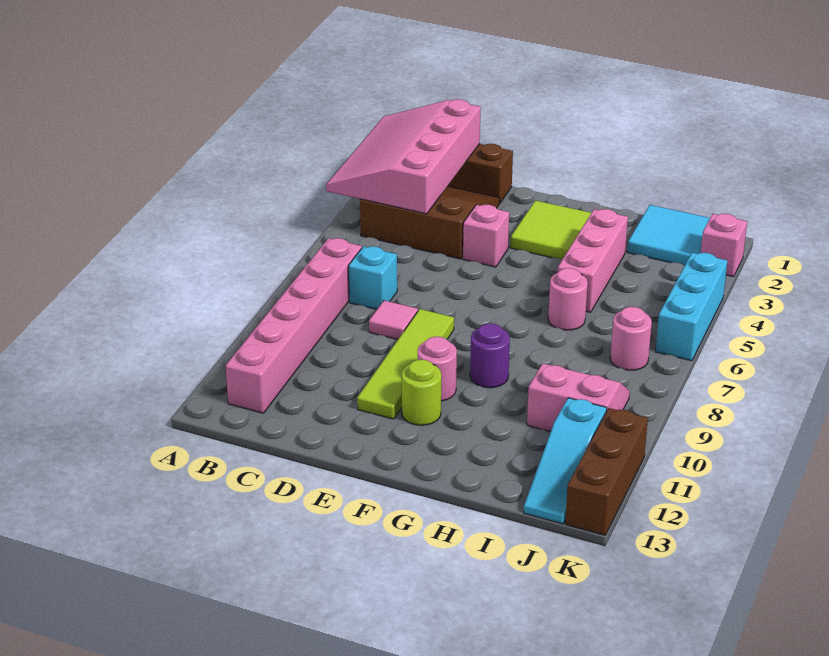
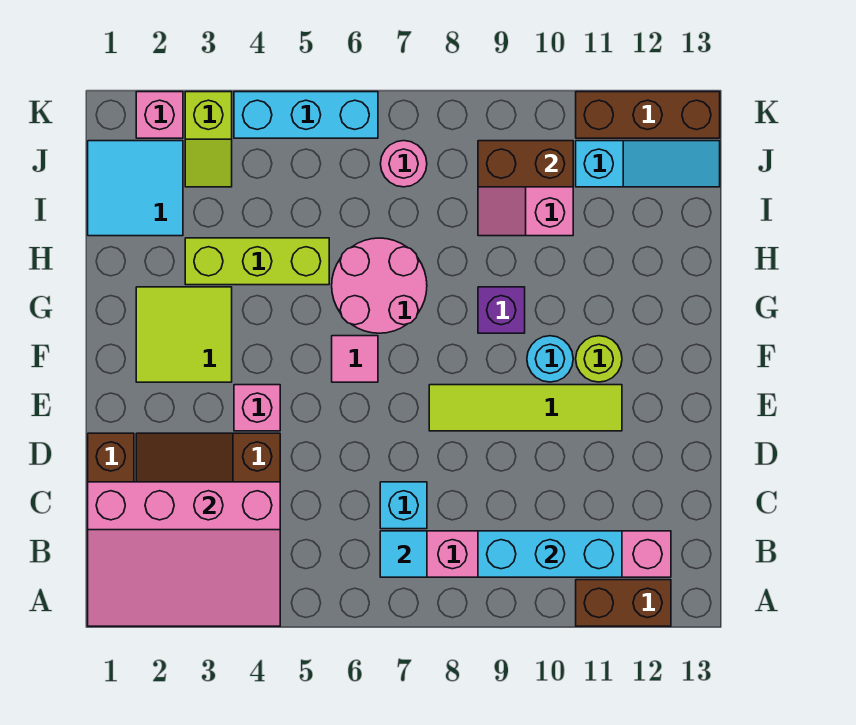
none -> brown 1x2 brick [576,580,671,626]
none -> cyan 1x1 tile [380,531,427,577]
none -> cyan 1x3 brick [478,531,622,577]
pink 1x1 tile [369,300,418,340] -> pink 1x1 tile moved to [332,336,378,382]
pink 1x1 round brick [418,337,457,401] -> cyan 1x1 round brick [527,336,573,382]
purple 1x1 round brick [470,323,510,388] -> purple 1x1 brick [478,287,525,333]
pink 1x3 brick [558,209,628,312] -> lime 1x3 brick [185,238,329,285]
pink 1x1 round brick [548,268,588,330] -> pink 2x2 round brick [332,238,427,333]
none -> lime 1x2 slope [185,92,232,187]
none -> brown 1x2 brick [478,141,573,187]

